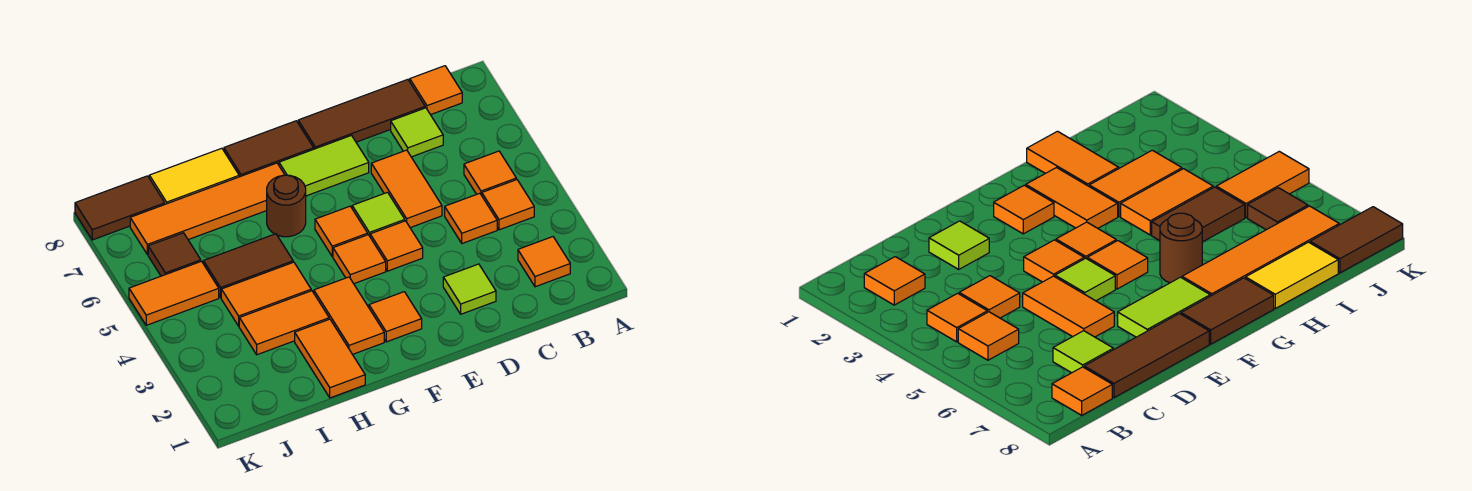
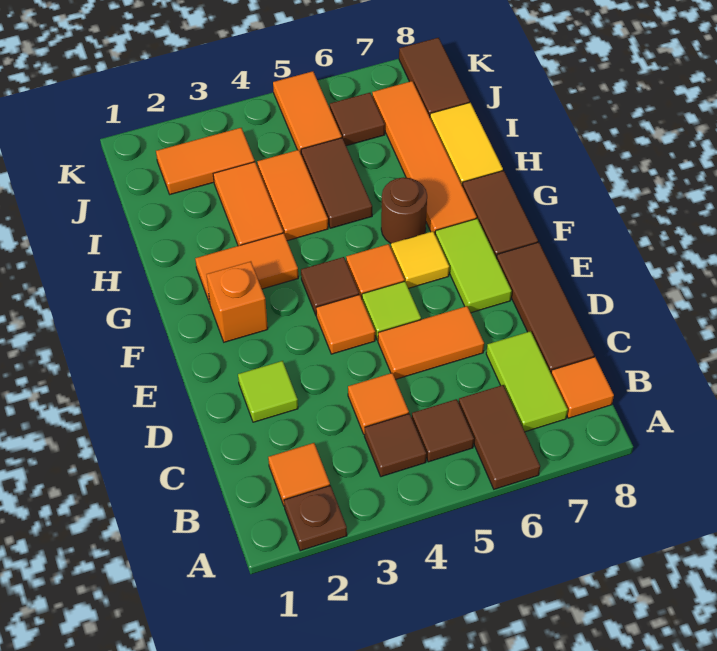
none -> brown 1x1 plate [284,486,347,551]
none -> brown 1x2 tile [459,385,540,489]
orange 1x1 tile [482,180,534,230] -> brown 1x1 tile [364,414,426,477]
orange 1x1 tile [464,151,516,195] -> brown 1x1 tile [412,399,474,462]
lime 1x1 tile [391,108,443,157] -> lime 1x2 tile [486,331,568,432]
orange 1x1 tile [369,292,422,342] -> orange 1x1 brick [206,261,268,342]
orange 1x1 tile [333,235,386,284] -> brown 1x1 tile [301,257,359,315]
none -> yellow 1x1 tile [391,231,449,288]
orange 1x2 tile [295,319,365,398] -> orange 1x2 tile moved to [156,128,255,194]

